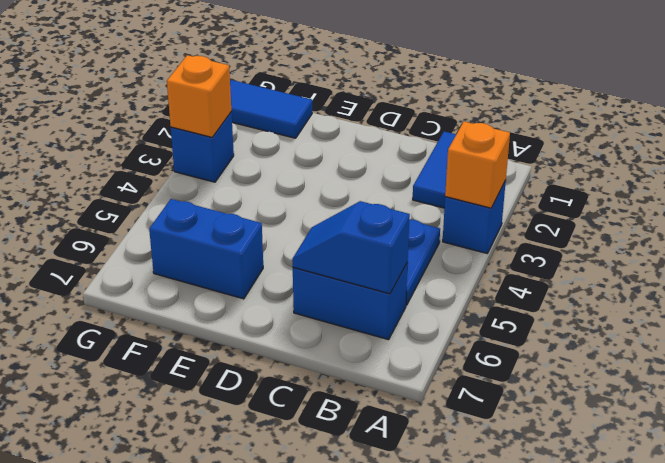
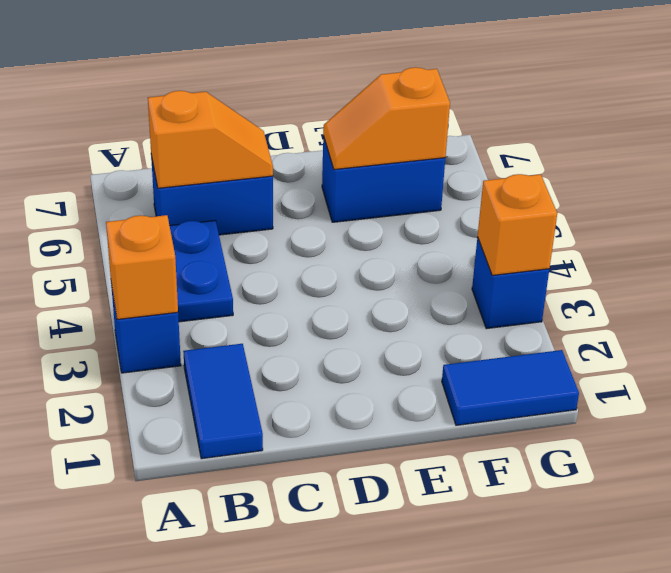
blue 1x2 slope [292,201,410,294] -> orange 1x2 slope [148,91,273,188]
none -> orange 1x2 slope [323,67,450,170]

